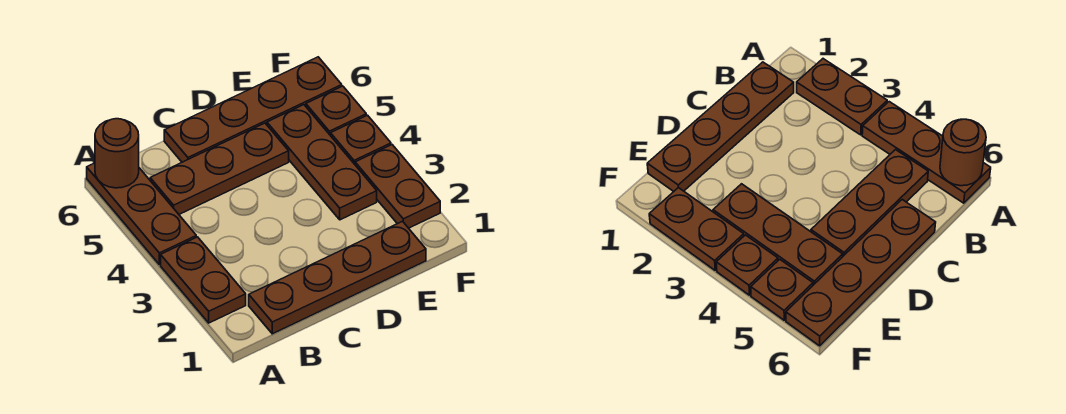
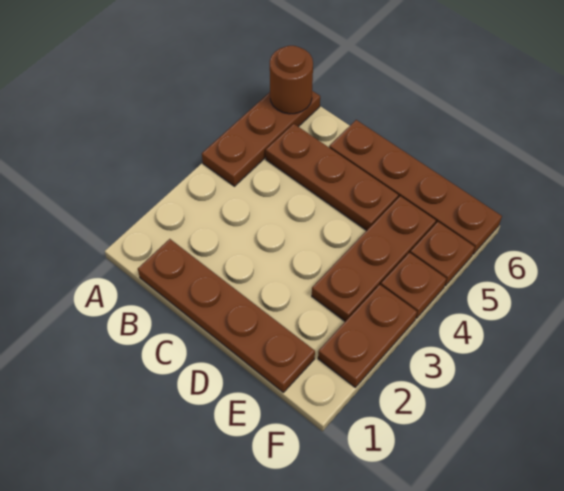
brown 1x2 plate [161,237,246,323] -> none

